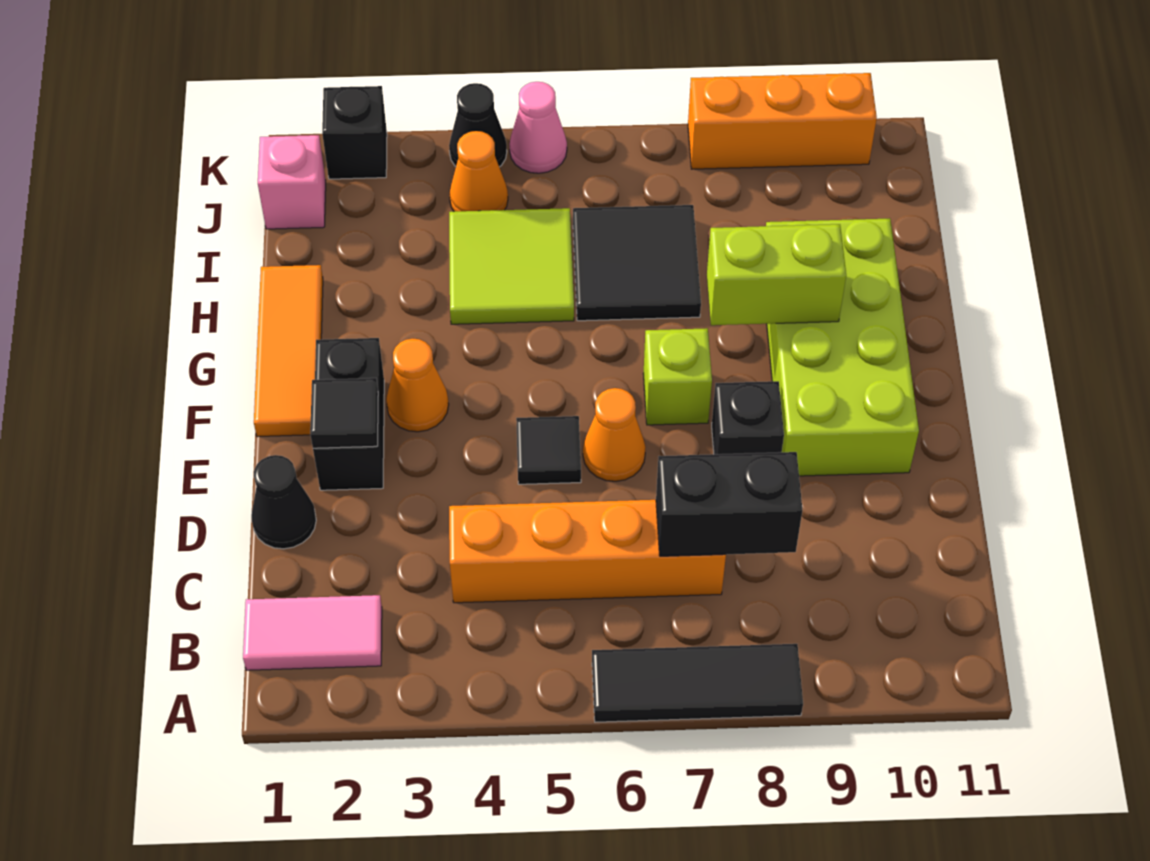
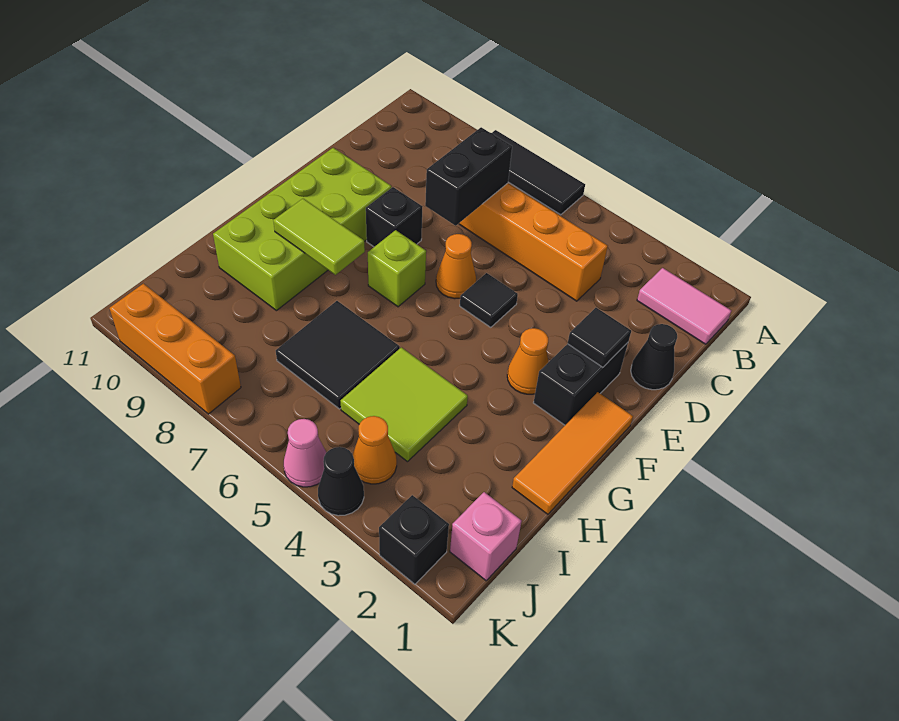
black 1x2 brick [656,452,803,556] -> black 1x2 brick turned to [425,127,512,226]
lime 1x2 brick [707,224,846,325] -> lime 1x2 tile [273,199,365,275]

